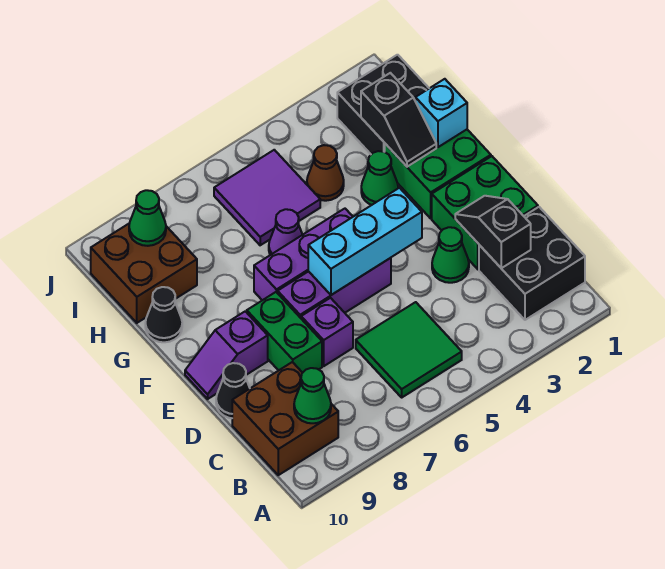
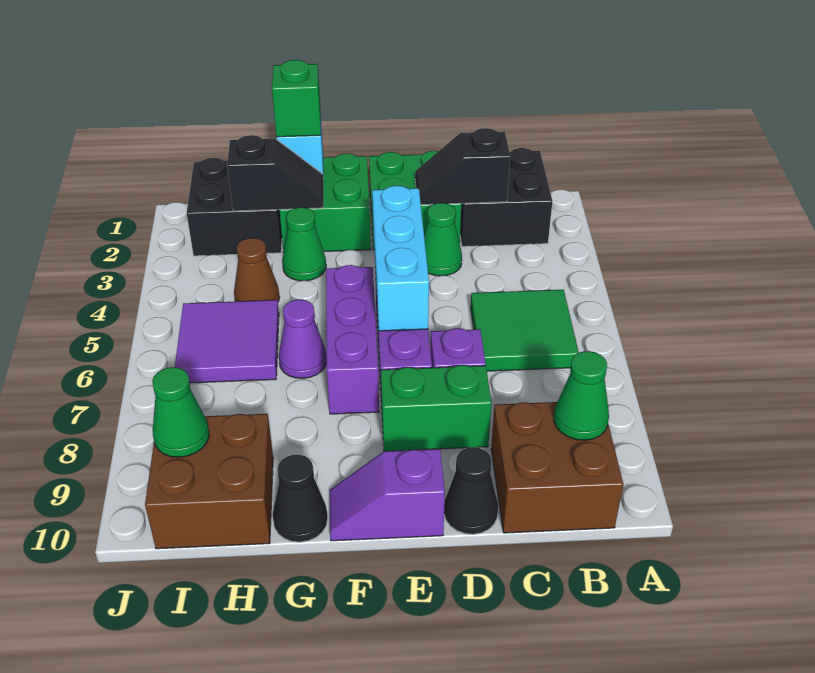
purple 1x2 slope [185,311,268,399] -> purple 1x2 slope turned to [330,449,445,541]
none -> green 1x1 brick [272,60,321,137]

